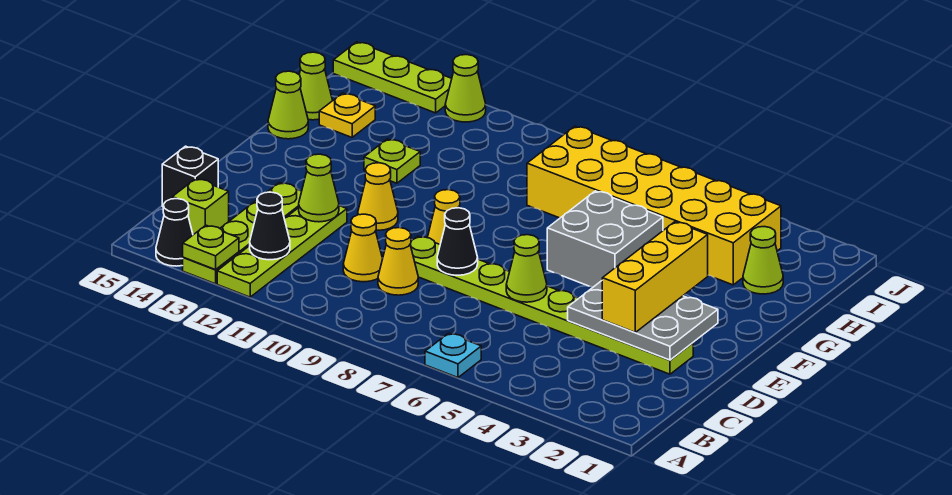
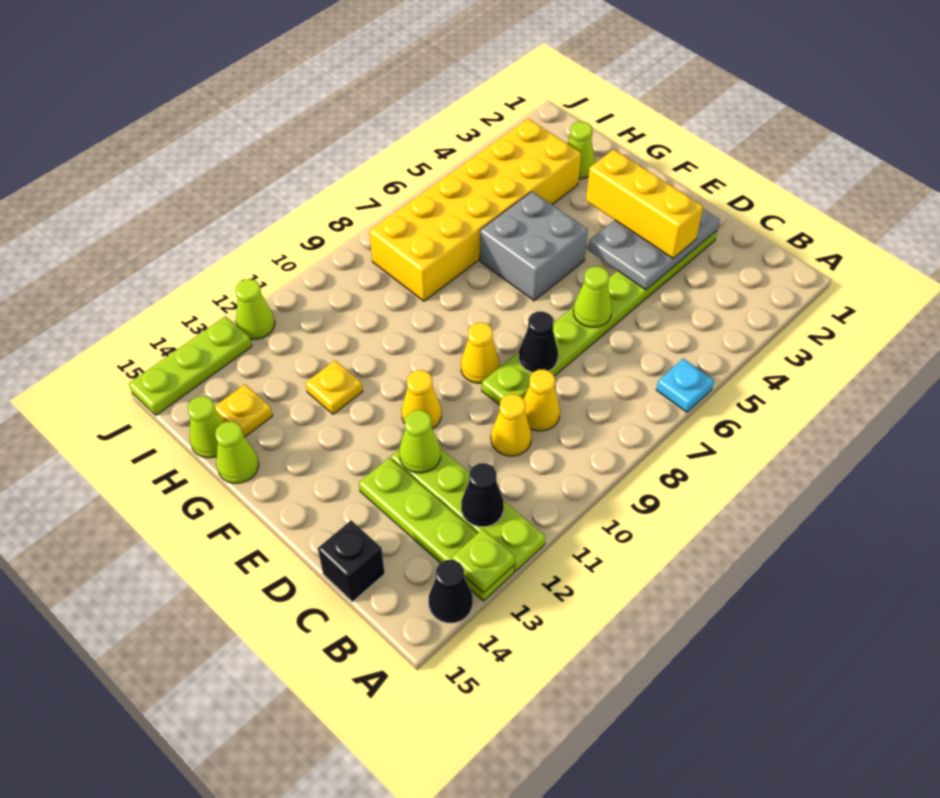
lime 1x1 brick [172,179,229,235] -> none
lime 1x1 plate [364,139,420,183] -> yellow 1x1 plate [306,361,363,414]

